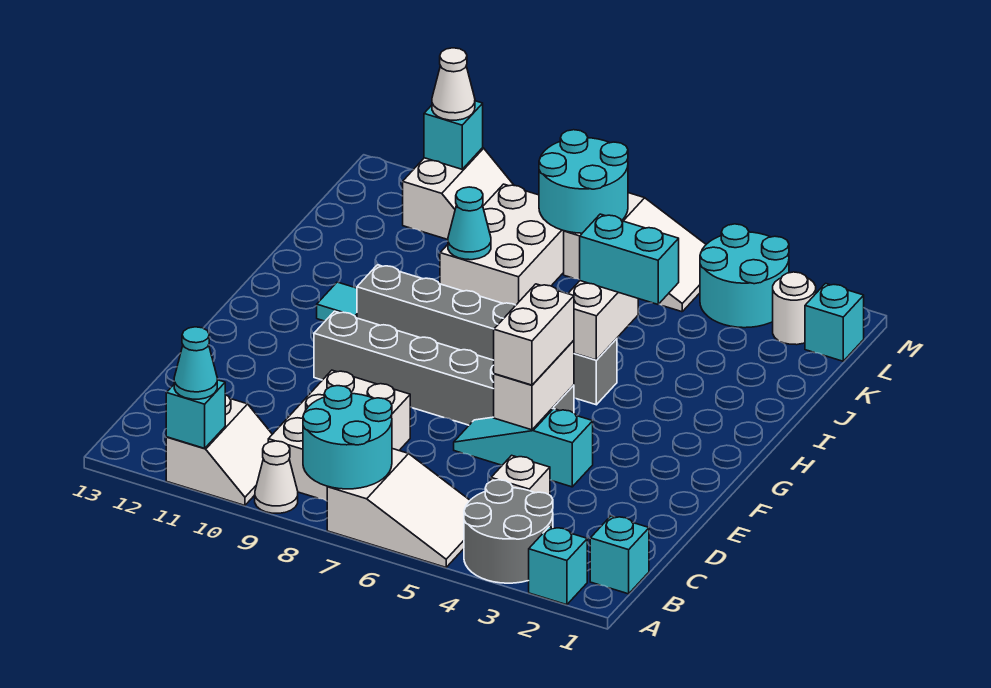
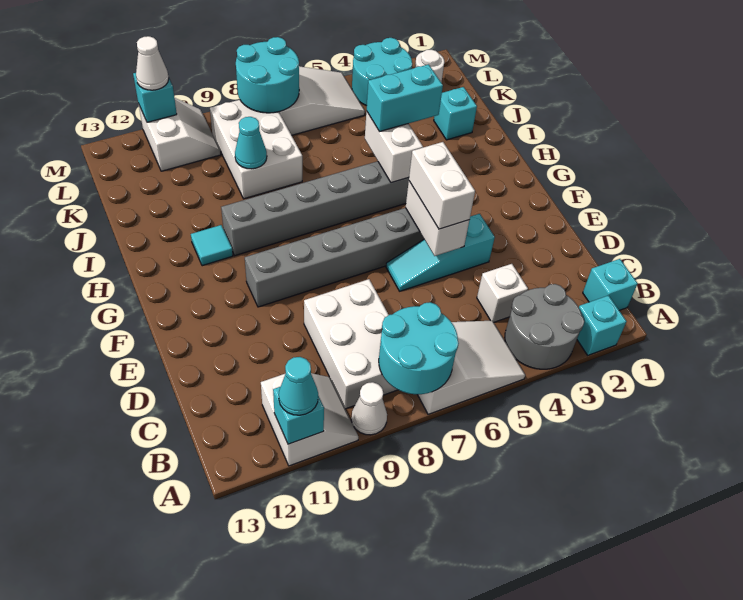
cyan 1x1 brick [805,283,864,361] -> cyan 1x1 brick moved to [434,87,477,140]

